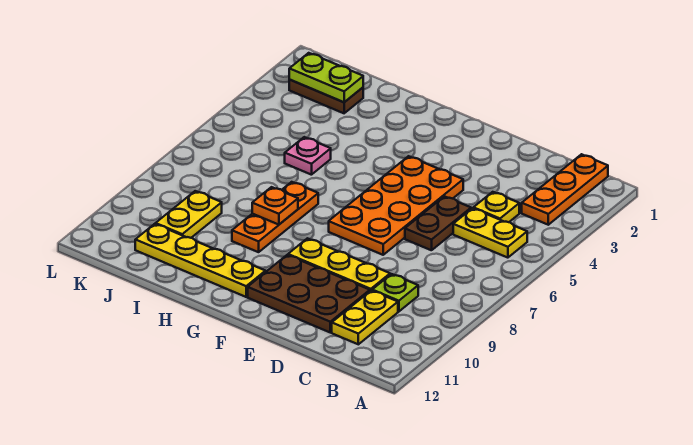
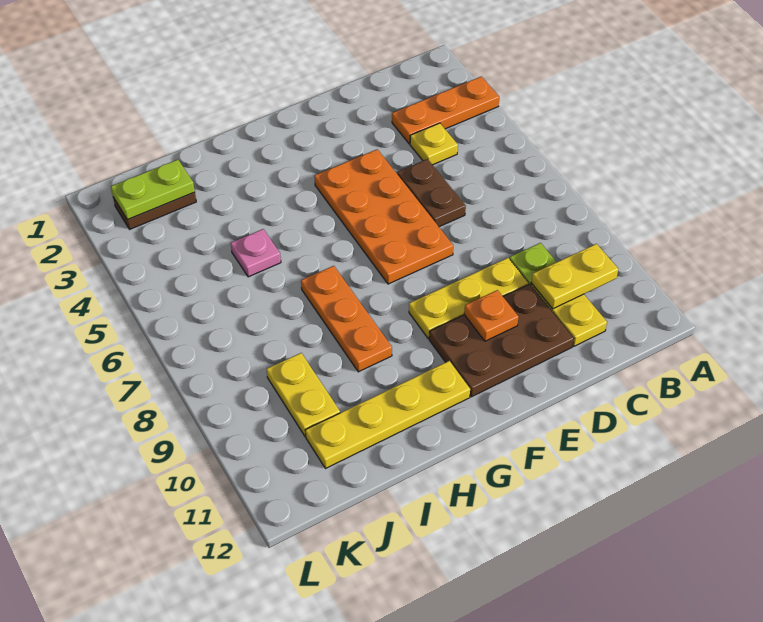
orange 1x3 plate [522,154,608,225] -> orange 1x3 plate turned to [392,77,499,144]
yellow 1x2 plate [453,208,527,258] -> yellow 1x2 plate moved to [531,244,618,309]
orange 1x1 plate [252,187,298,225] -> orange 1x1 plate moved to [464,290,519,341]

